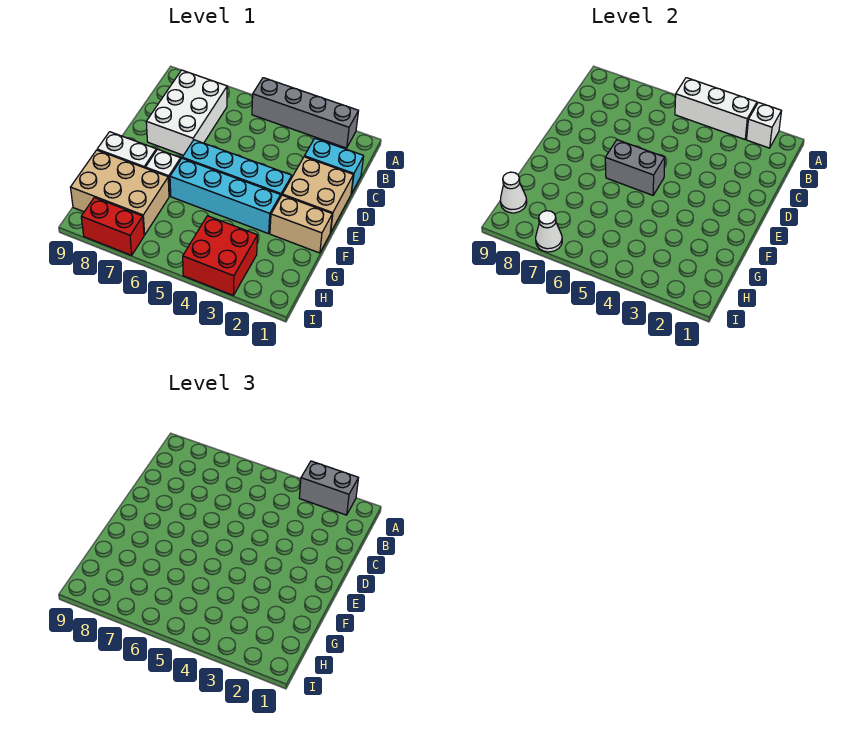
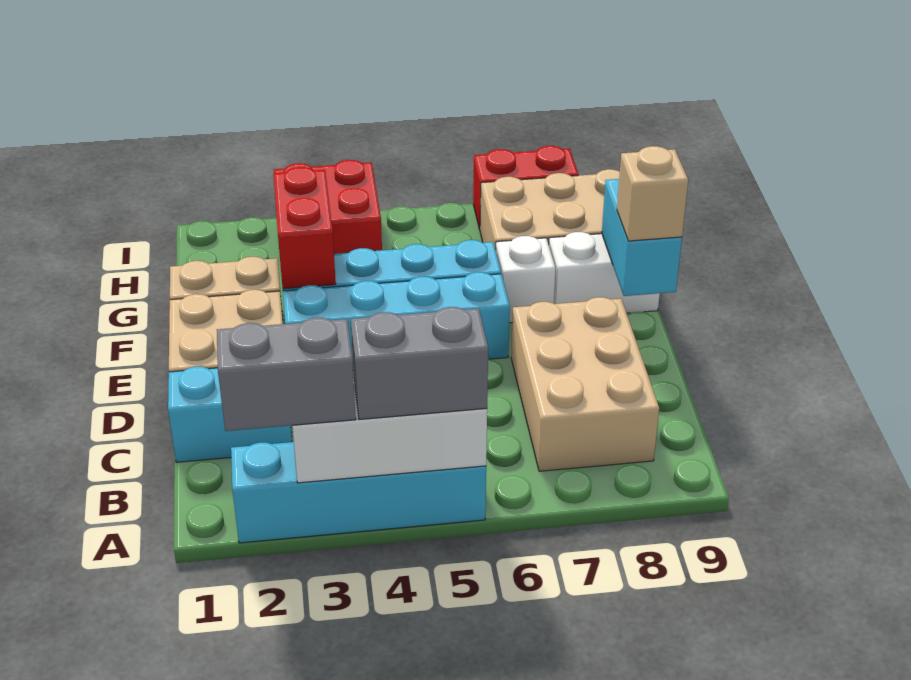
grey 1x4 brick [252,78,358,148] -> cyan 1x4 brick [231,442,486,543]
white 1x1 brick [747,102,781,148] -> none
white 2x3 brick [146,70,227,155] -> tan 2x3 brick [511,297,659,471]
grey 1x2 brick [605,140,665,195] -> grey 1x2 brick moved to [351,307,488,419]
none -> cyan 1x2 brick [602,179,682,296]
none -> tan 1x1 brick [617,146,688,241]
none -> red 1x2 brick [273,167,336,289]
white 1x1 cone [500,172,527,213] -> none
white 1x1 cone [536,211,562,252] -> none

